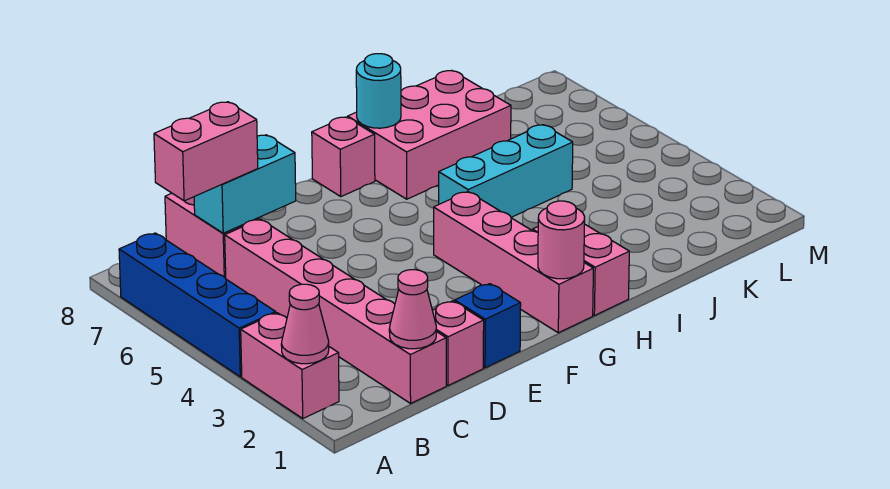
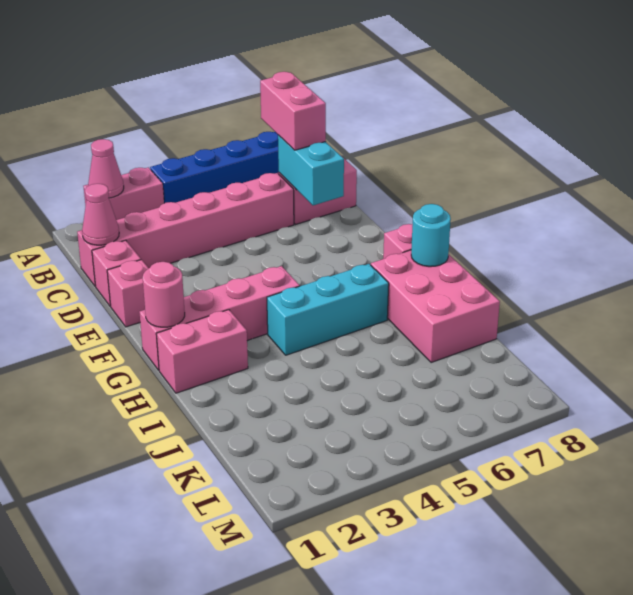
blue 1x1 brick [455,284,521,368] -> pink 1x1 brick [107,260,149,327]
cyan 1x3 brick [439,125,573,217] -> cyan 1x3 brick turned to [267,264,389,355]

